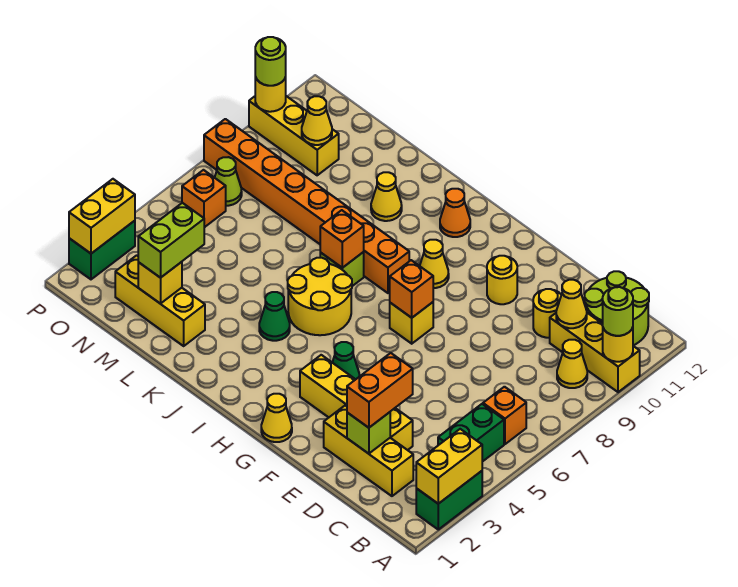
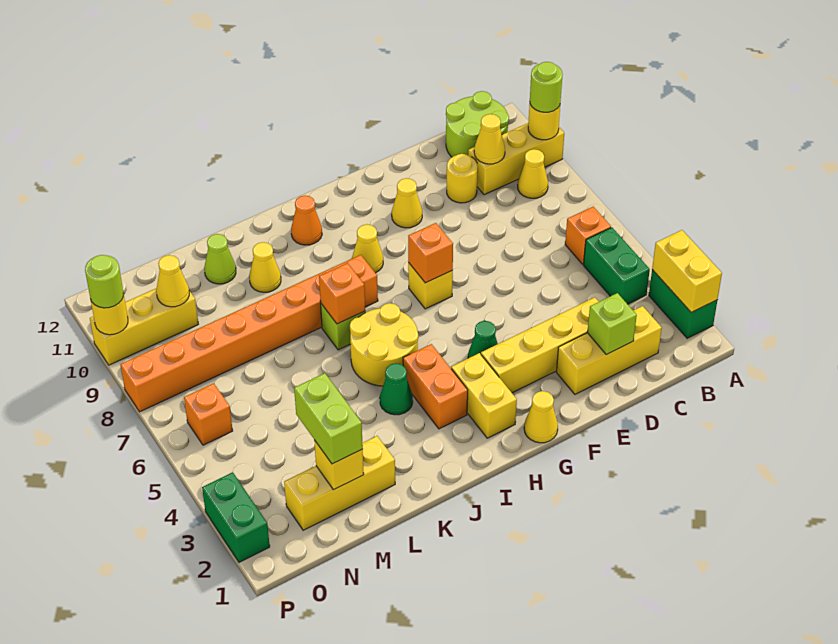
orange 1x2 brick [347,353,413,428] -> orange 1x2 brick moved to [403,344,468,429]
yellow 1x1 round brick [487,256,517,304] -> yellow 1x1 cone [392,178,422,228]
lime 1x1 cone [215,157,242,206] -> lime 1x1 cone moved to [204,234,236,284]
yellow 1x2 brick [69,179,135,254] -> yellow 1x2 brick moved to [451,353,517,438]

